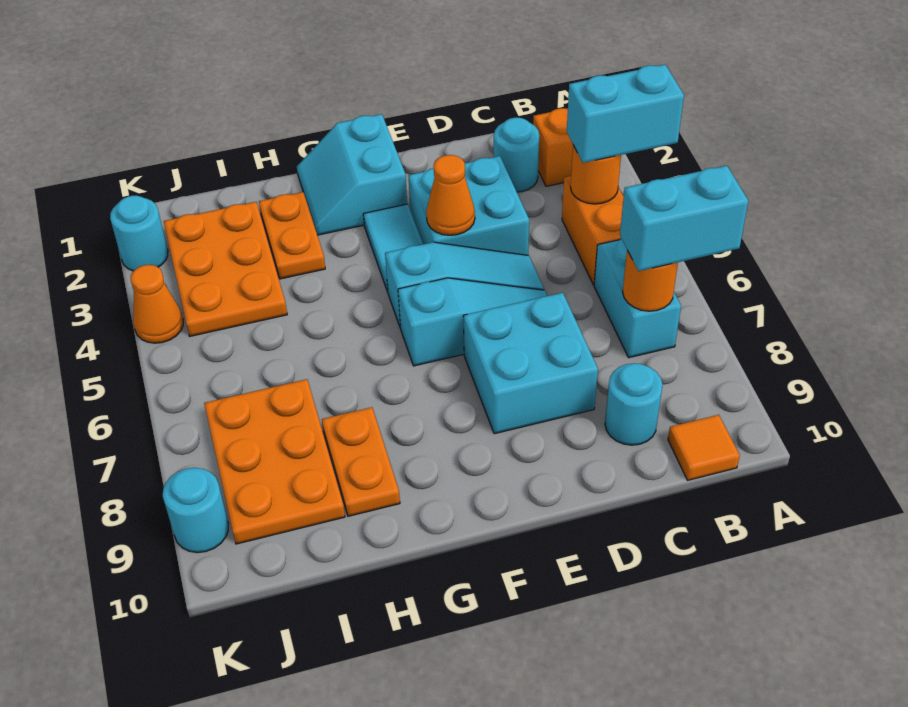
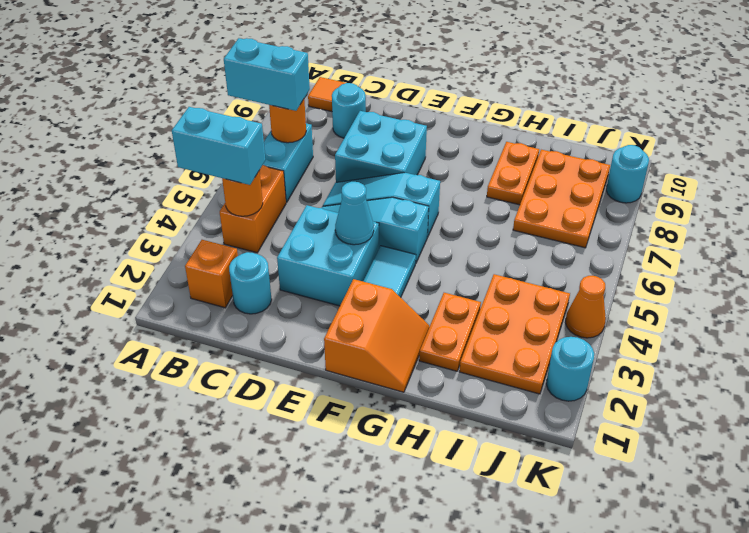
orange 1x1 cone [426,155,475,235] -> cyan 1x1 cone [335,182,374,245]
cyan 2x2 slope [297,114,407,235] -> orange 2x2 slope [324,279,429,392]

